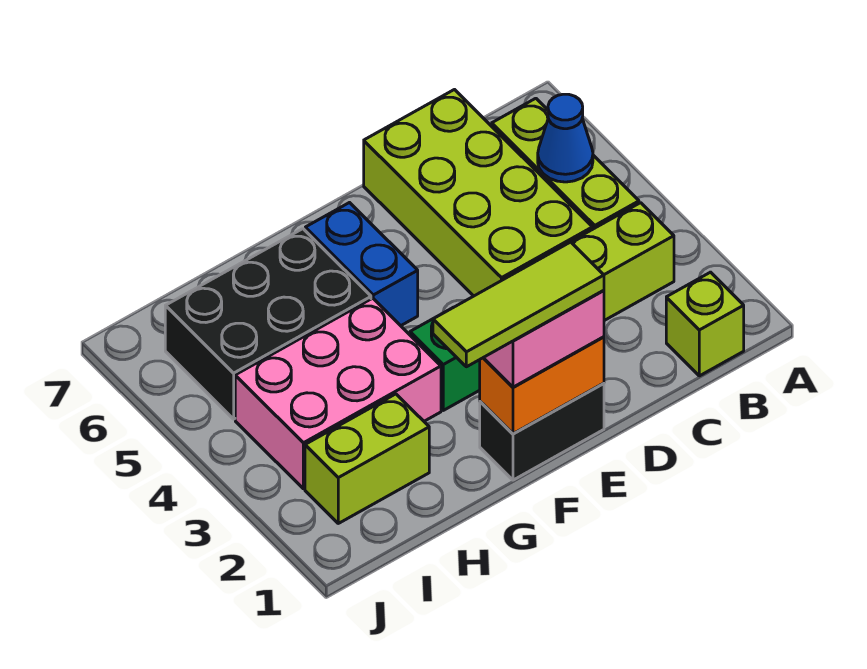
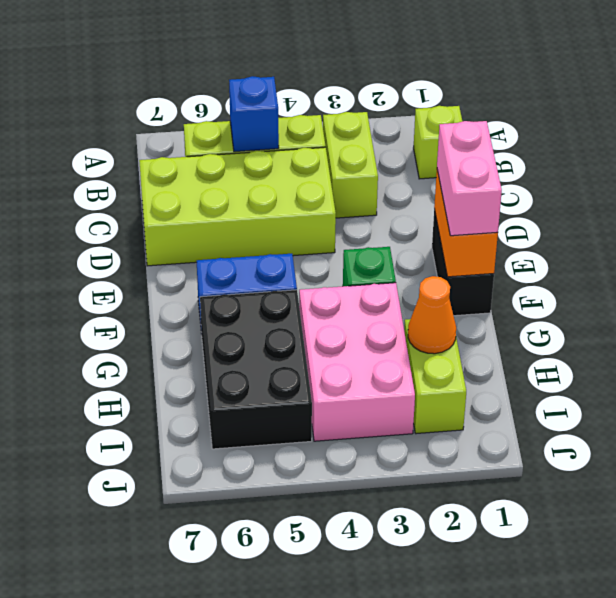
blue 1x1 cone [538,94,593,182] -> blue 1x1 brick [229,76,279,152]
lime 1x3 tile [433,242,604,367] -> none
none -> orange 1x1 cone [408,276,456,354]

